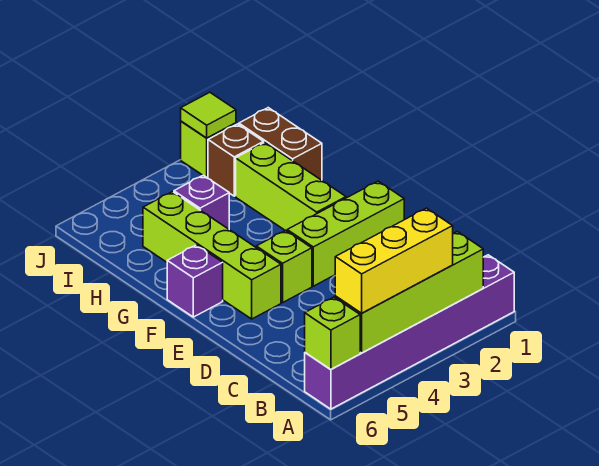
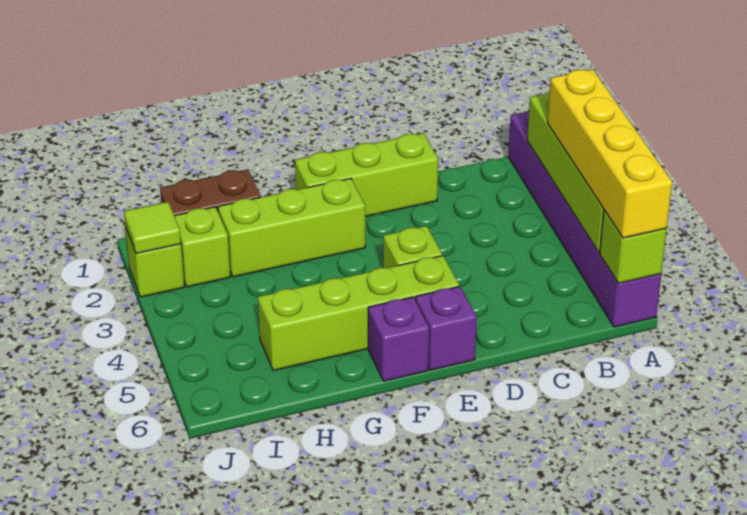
yellow 1x3 brick [335,208,453,313] -> yellow 1x4 brick [548,69,672,238]
lime 1x3 brick [287,181,404,286] -> lime 1x3 brick turned to [295,133,438,216]
purple 1x1 brick [174,175,229,229] -> purple 1x1 brick moved to [415,286,477,370]
brown 1x1 brick [208,124,264,196] -> lime 1x1 brick [174,207,230,287]

